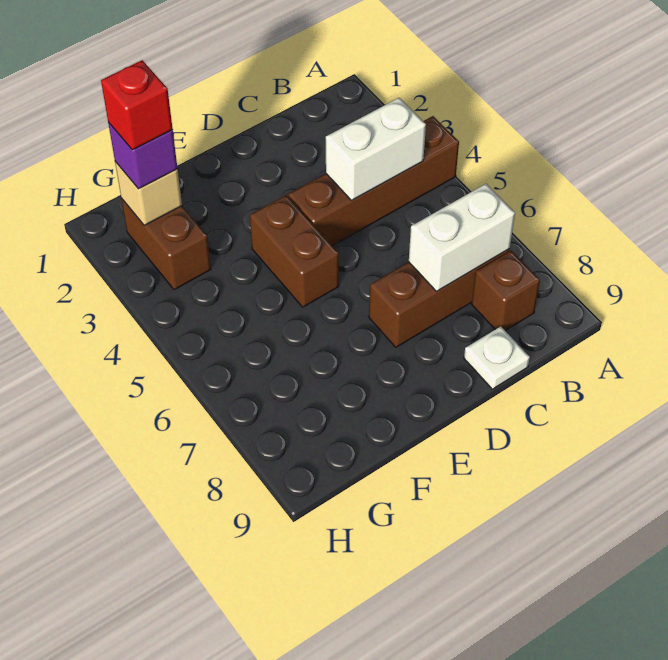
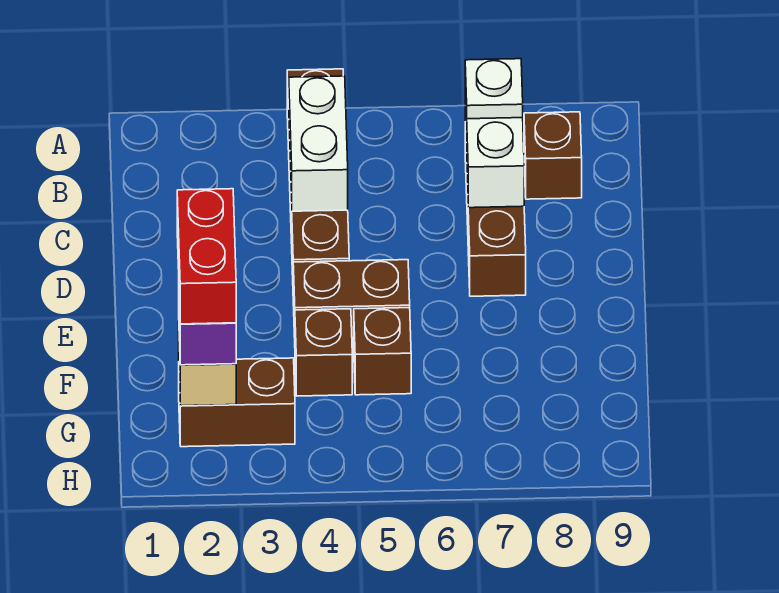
white 1x1 plate [464,326,530,389] -> white 1x1 plate moved to [465,59,523,119]
none -> brown 1x1 brick [295,309,352,396]
none -> brown 1x1 brick [354,308,411,395]
red 1x1 brick [101,60,173,150] -> red 1x2 brick [177,189,236,324]

